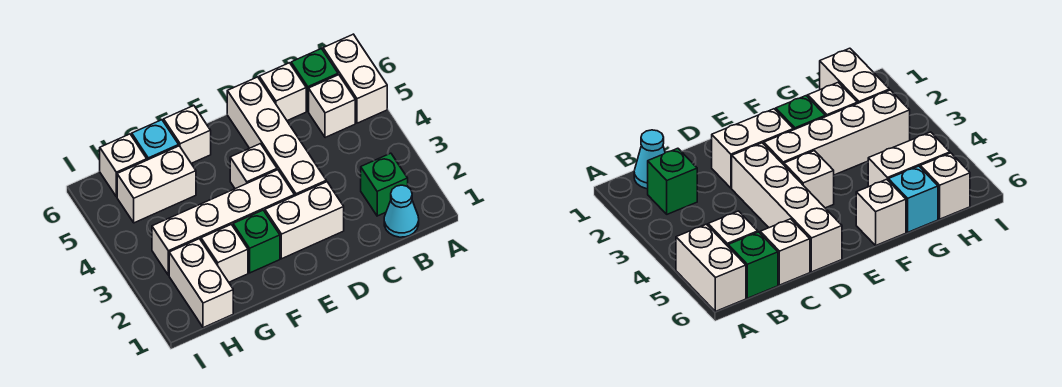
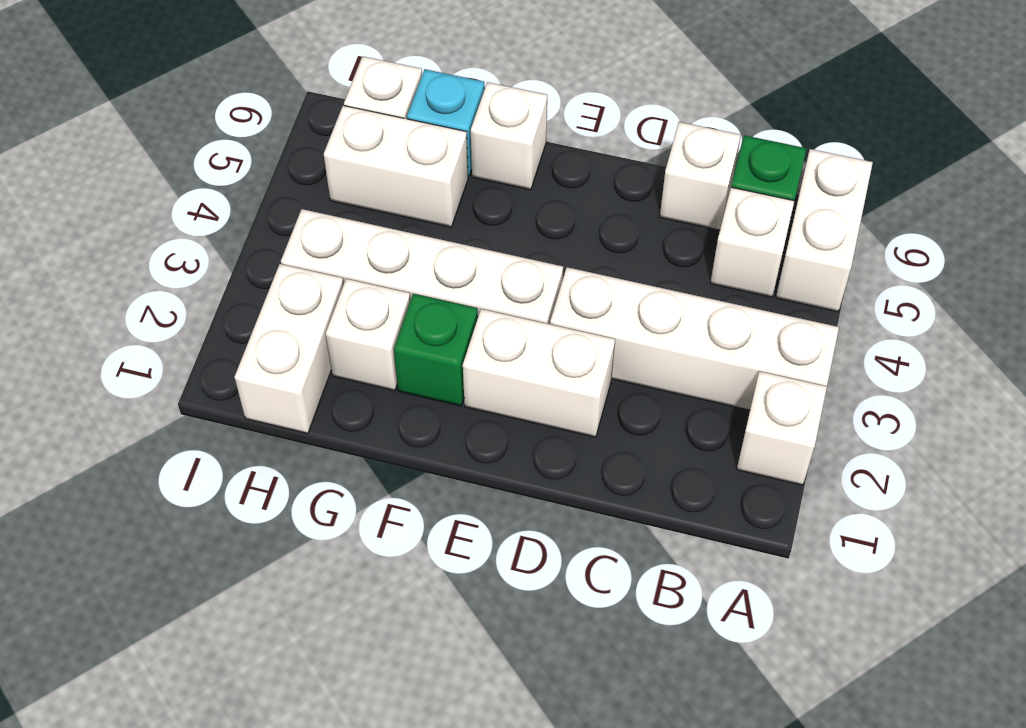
cyan 1x1 cone [384,185,419,237] -> none
green 1x1 brick [361,153,408,216] -> none
white 1x4 brick [227,77,326,196] -> white 1x4 brick turned to [550,267,839,410]
white 1x1 brick [230,144,277,189] -> white 1x1 brick moved to [737,371,827,485]

